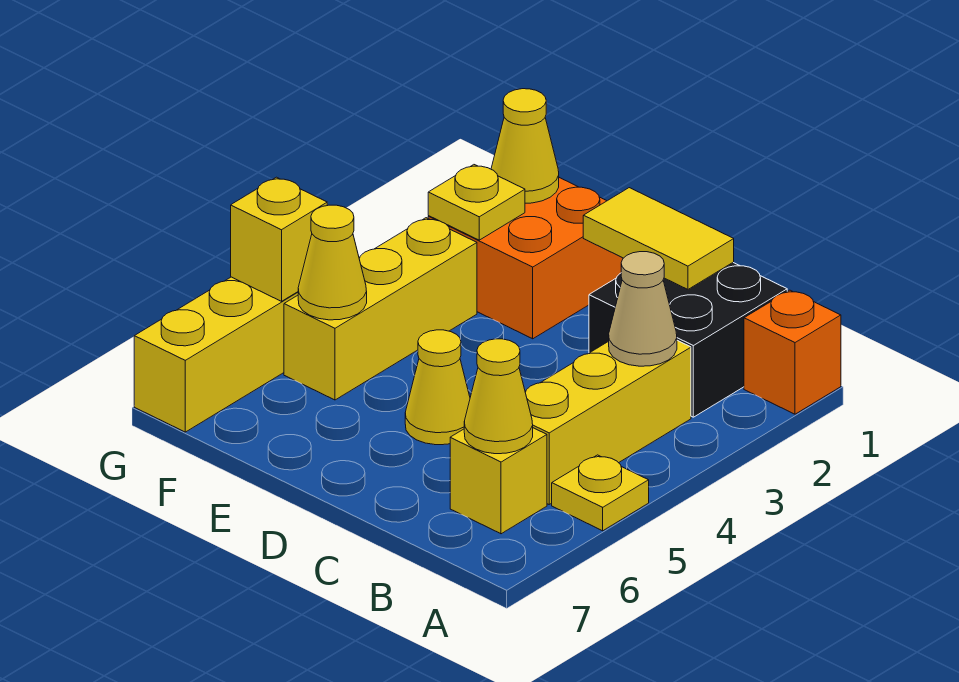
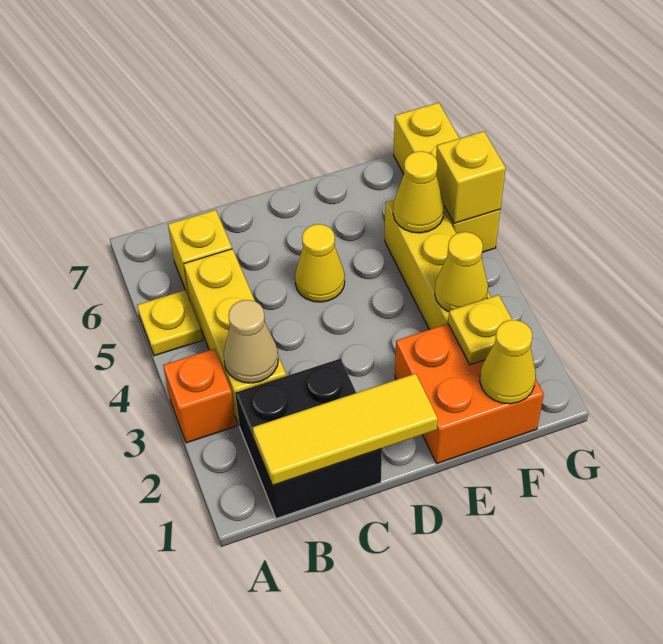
orange 1x1 brick [744,290,841,414] -> orange 1x1 brick moved to [163,349,236,443]
yellow 1x1 cone [464,339,533,454] -> yellow 1x1 cone moved to [435,232,488,312]
yellow 1x2 tile [583,188,734,289] -> yellow 1x3 tile [253,374,438,485]

